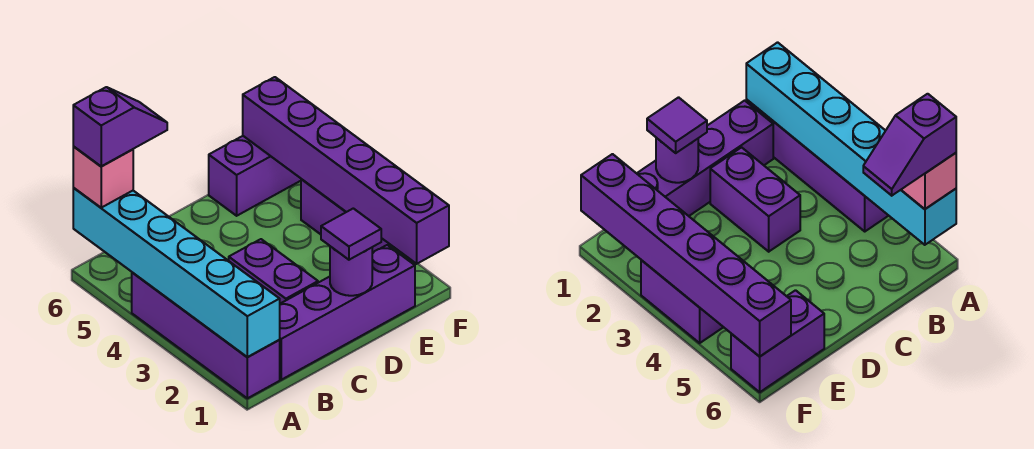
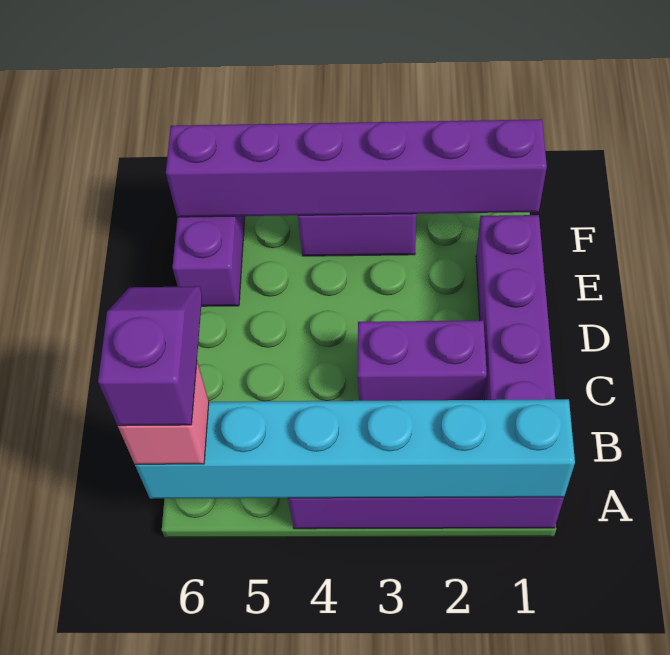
purple 1x1 round brick [330,246,372,296] -> none
purple 1x1 tile [321,208,381,260] -> none

